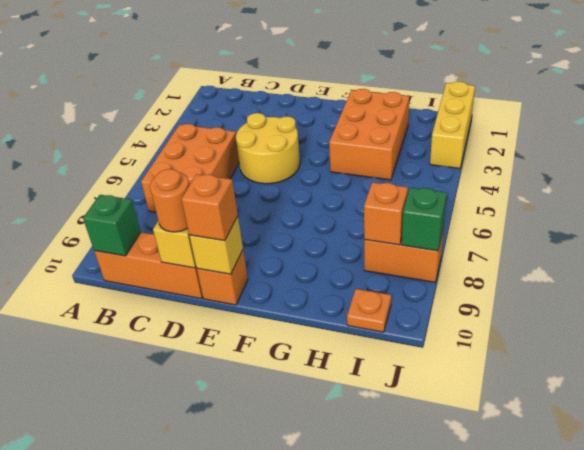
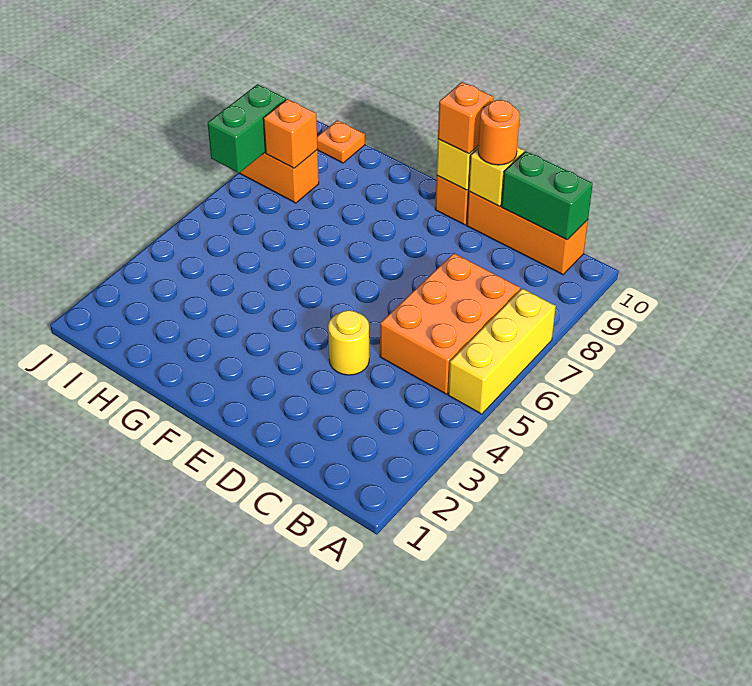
green 1x1 brick [83,195,141,256] -> green 1x2 brick [501,151,593,240]
yellow 2x2 round brick [236,113,300,184] -> yellow 1x1 round brick [328,310,369,375]
orange 2x3 brick [329,89,409,180] -> none
yellow 1x3 brick [430,82,475,168] -> yellow 1x3 brick moved to [448,289,556,414]
green 1x1 brick [402,188,447,251] -> green 1x2 brick [208,84,286,173]

